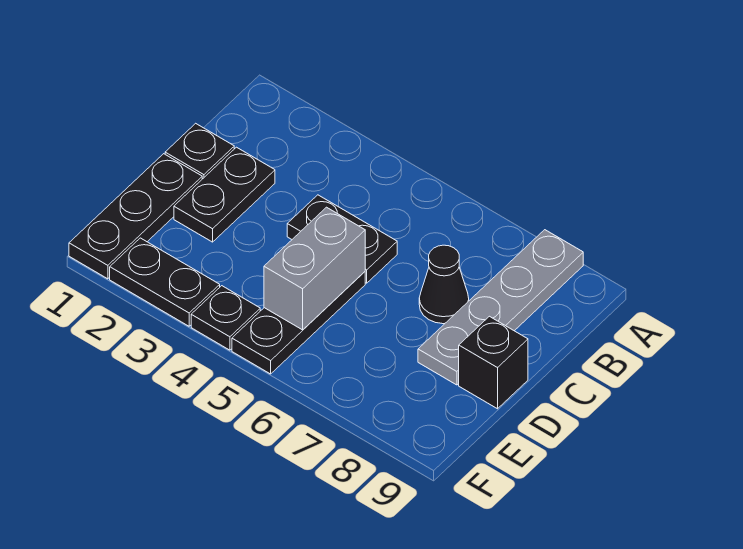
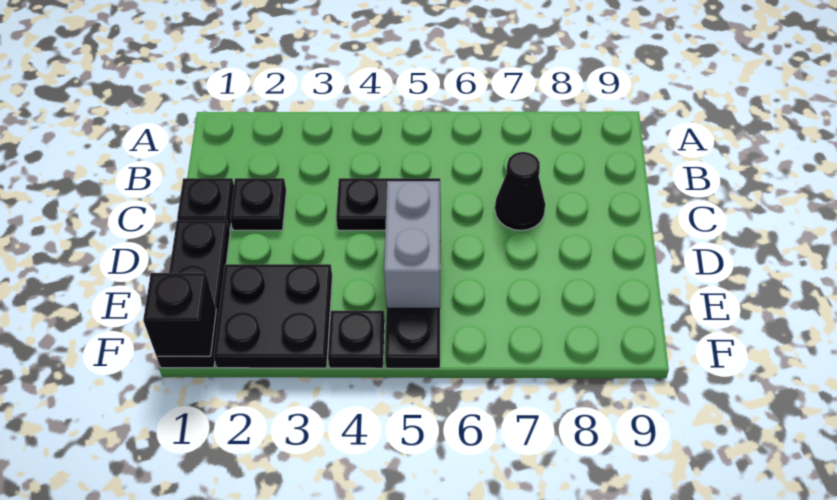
grey 1x4 plate [418,230,583,385] -> none
black 1x2 plate [174,147,275,242] -> black 1x1 plate [230,178,286,230]
black 1x1 brick [459,316,528,409] -> black 1x1 brick moved to [143,273,216,356]
black 1x2 plate [110,238,220,326] -> black 2x2 plate [214,264,332,368]

